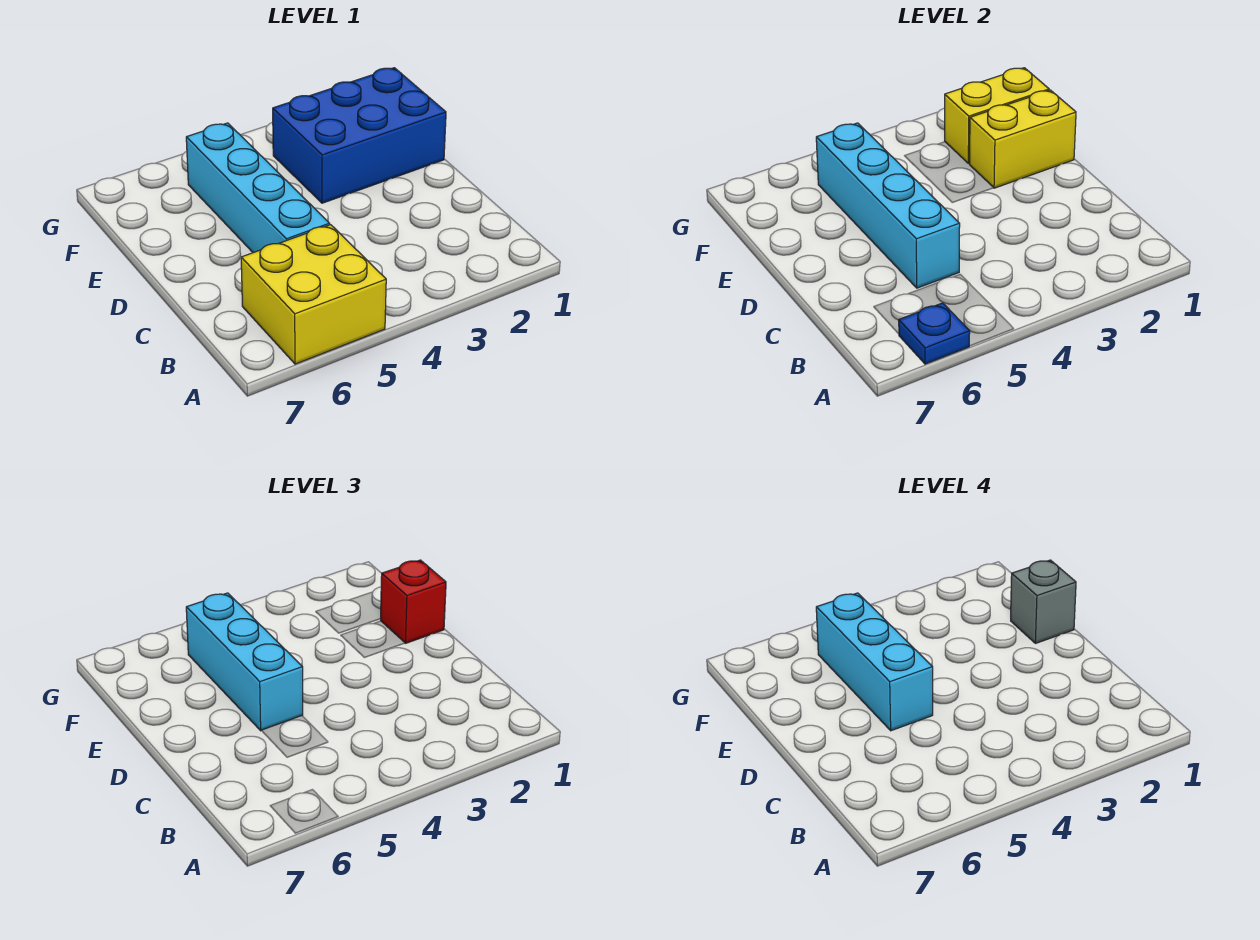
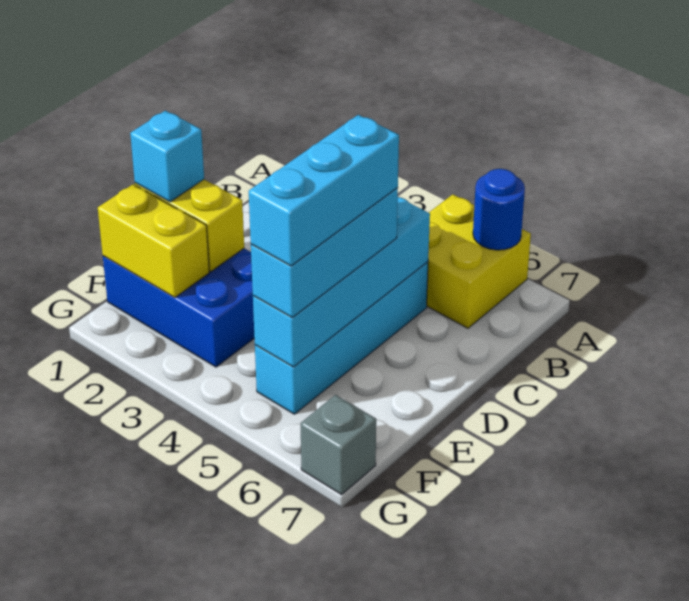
blue 1x1 plate [899,303,970,364] -> blue 1x1 round brick [473,169,525,250]
red 1x1 brick [380,560,446,643] -> cyan 1x1 brick [130,111,204,202]
grey 1x1 brick [1011,560,1076,643] -> grey 1x1 brick moved to [301,395,376,495]

